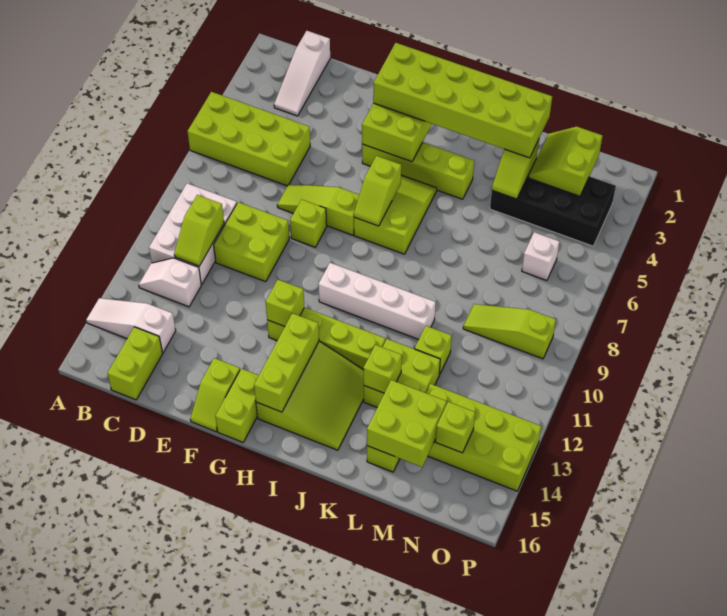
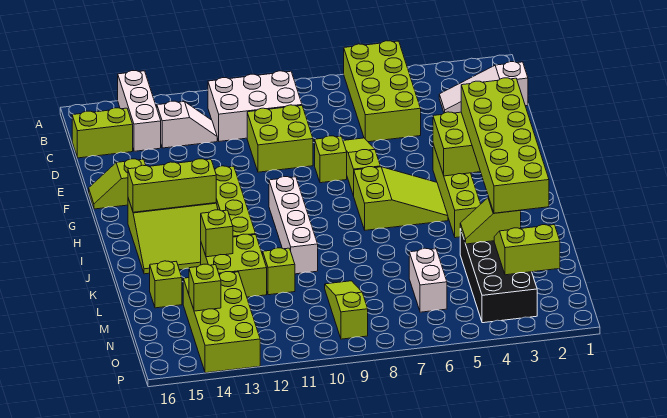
white 1x3 slope [86,298,176,353] -> white 1x3 brick [118,71,161,151]
white 1x2 slope [139,258,201,307] -> white 1x2 slope turned to [157,101,217,148]
lime 1x2 slope [174,195,224,266] -> none
lime 1x1 brick [266,280,304,327] -> none
lime 1x2 brick [215,369,259,442] -> none
lime 1x2 slope [354,156,401,226] -> none
lime 2x2 brick [367,380,447,467] -> none
white 1x1 brick [522,232,560,280] -> white 1x2 brick [409,248,447,312]

